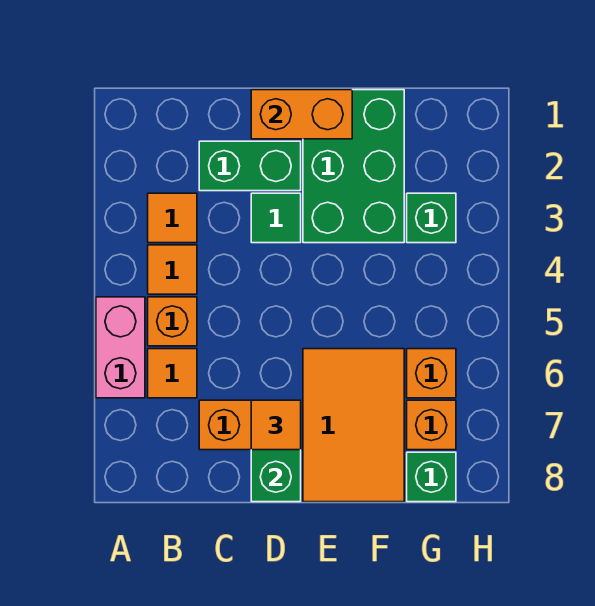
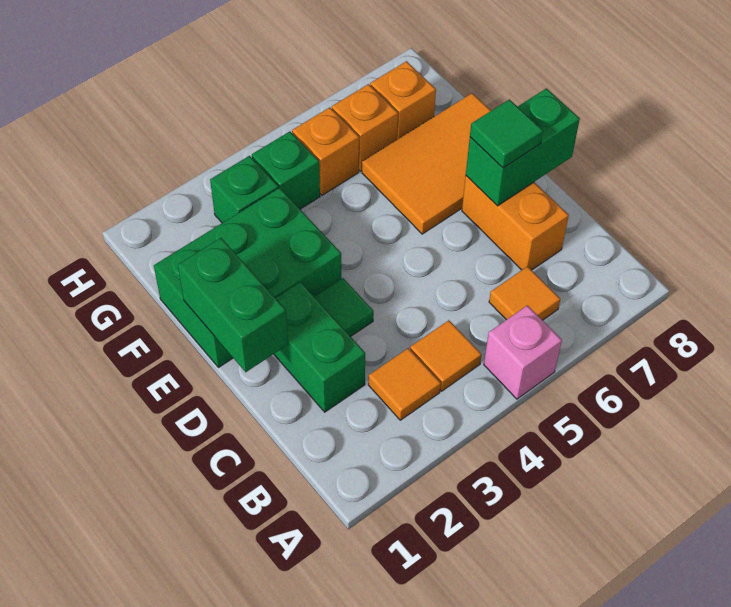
pink 1x2 brick [96,297,145,398] -> pink 1x1 brick [484,305,562,399]
orange 1x1 brick [148,297,197,346] -> orange 1x1 brick moved to [292,107,359,195]
orange 1x2 brick [251,90,352,139] -> green 1x2 brick [178,238,288,372]
orange 1x1 tile [251,400,301,450] -> green 1x1 tile [470,99,543,168]
green 1x1 brick [407,452,456,502] -> green 1x1 brick moved to [252,132,320,209]

